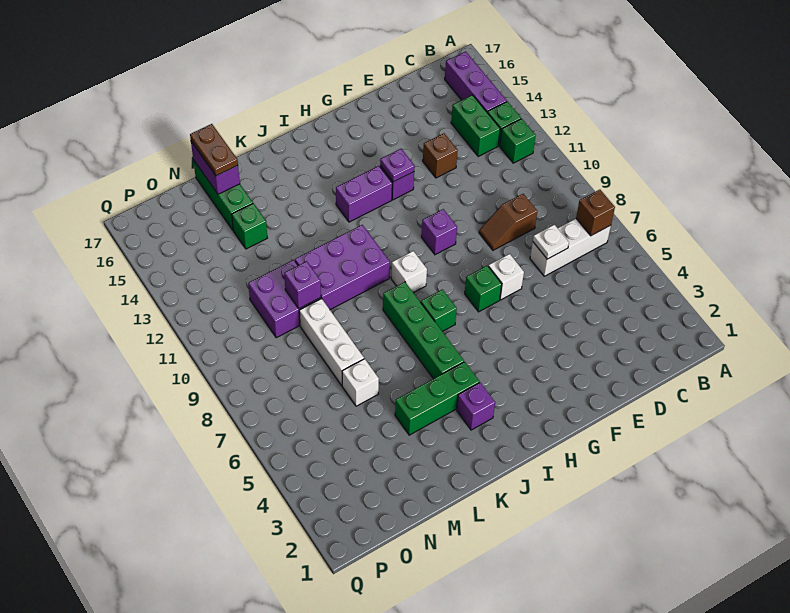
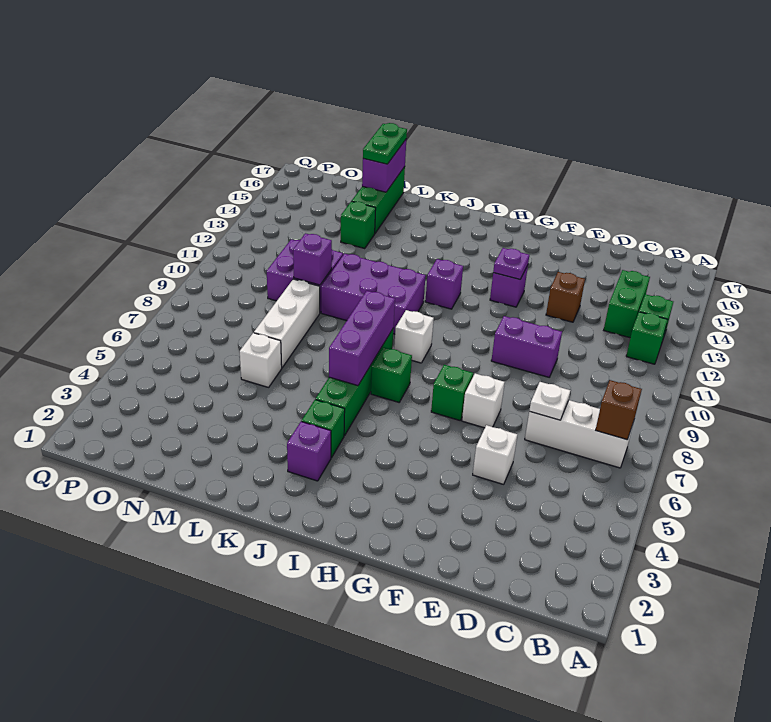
purple 1x3 brick [445,51,507,113] -> purple 1x3 brick moved to [329,291,395,386]
brown 1x2 slope [479,194,537,250] -> none
none -> white 1x1 brick [473,425,517,484]
purple 1x1 brick [421,209,457,255] -> purple 1x1 brick moved to [425,259,463,309]
purple 1x2 brick [336,166,392,222] -> purple 1x2 brick moved to [491,316,562,377]
green 1x3 brick [395,362,480,435] -> green 1x1 brick [302,400,345,458]
brown 1x2 plate [190,124,238,176] -> green 1x2 plate [363,123,407,164]

